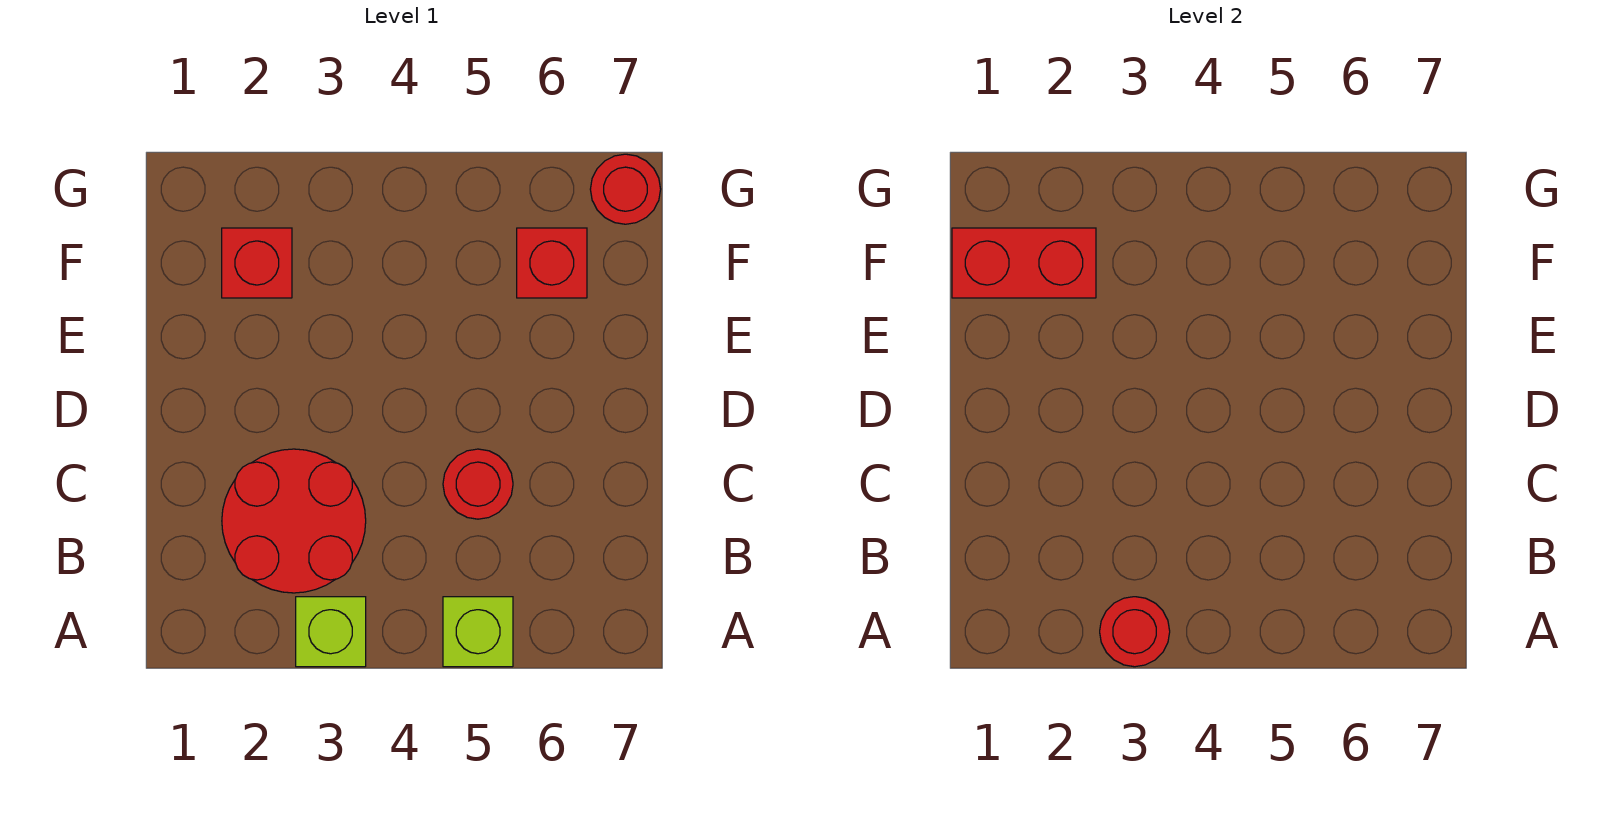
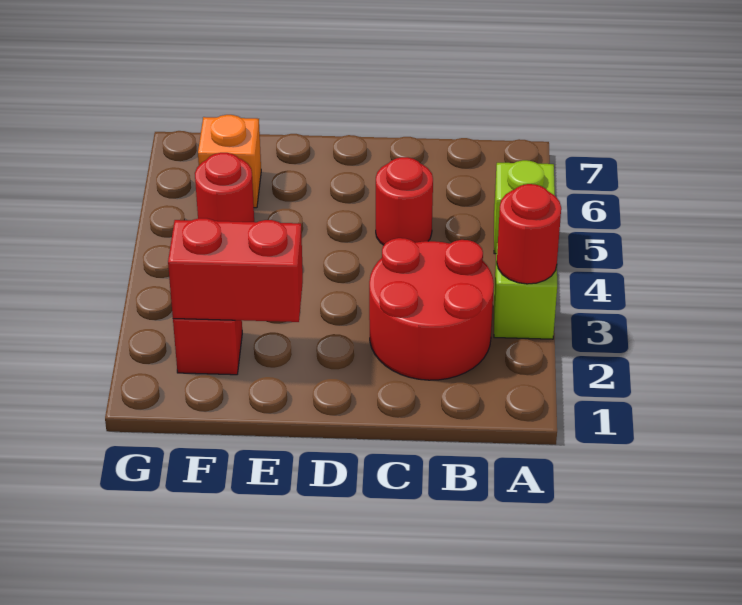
red 1x2 brick [952,228,1096,298] -> red 1x2 brick turned to [168,218,303,322]
red 1x1 brick [517,228,587,298] -> orange 1x1 brick [198,115,261,208]
red 1x1 round brick [590,154,661,224] -> red 1x1 round brick moved to [195,153,254,222]

